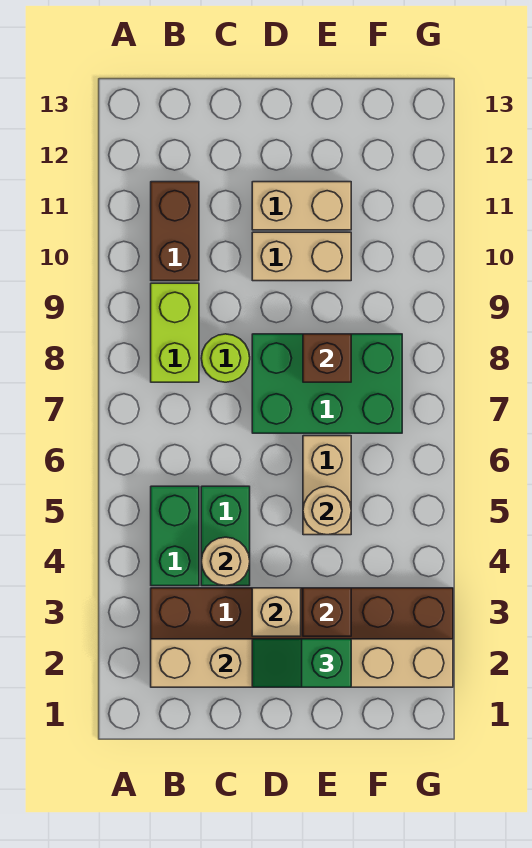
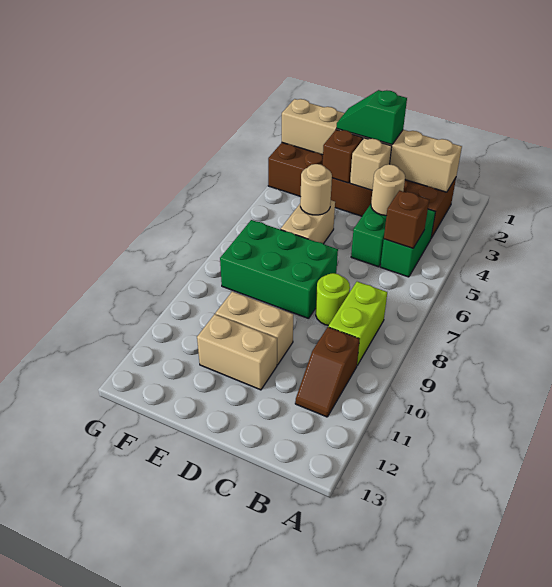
brown 1x2 brick [151,182,199,281] -> brown 1x2 slope [295,327,360,417]
green 1x2 slope [252,639,351,687] -> green 1x2 slope turned to [337,90,407,145]
brown 1x1 brick [303,334,351,382] -> brown 1x1 brick moved to [384,191,429,248]

